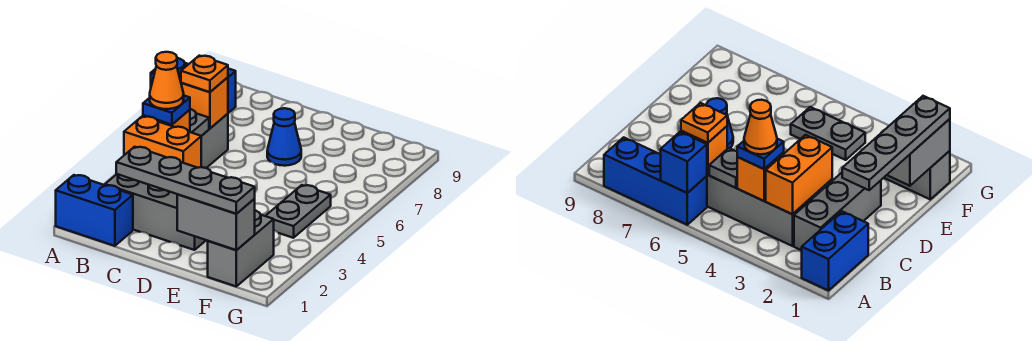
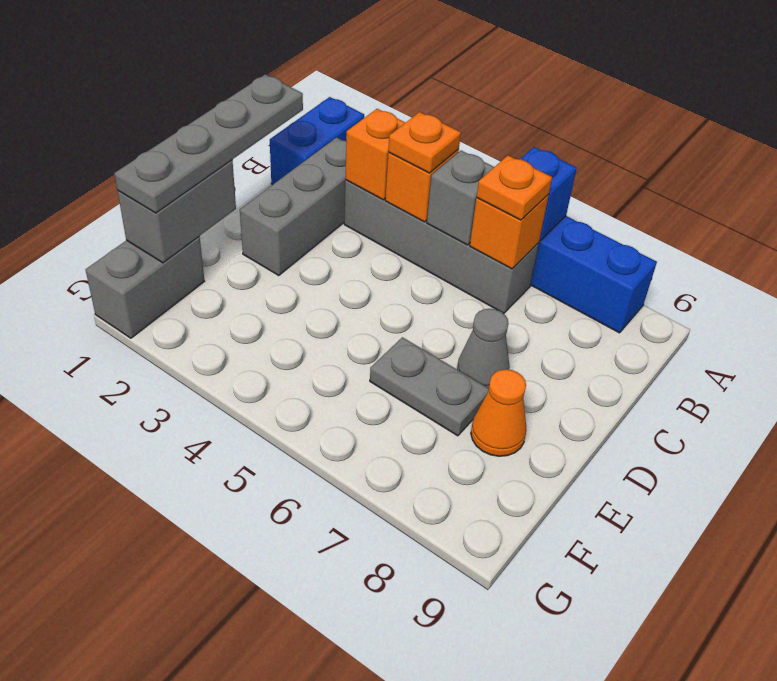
orange 1x2 brick [124,116,201,168] -> orange 1x1 brick [345,109,405,200]
blue 1x1 plate [143,96,190,125] -> orange 1x1 plate [388,112,461,173]
orange 1x1 cone [150,52,184,109] -> orange 1x1 cone moved to [471,369,526,456]
grey 1x1 plate [190,109,209,136] -> grey 1x1 brick [427,151,494,245]
blue 1x1 cone [267,108,301,166] -> grey 1x1 cone [457,309,510,388]
grey 1x2 brick [208,211,274,286] -> grey 1x2 brick turned to [86,237,204,338]
grey 1x2 plate [266,185,331,238] -> grey 1x2 plate moved to [370,337,489,436]

